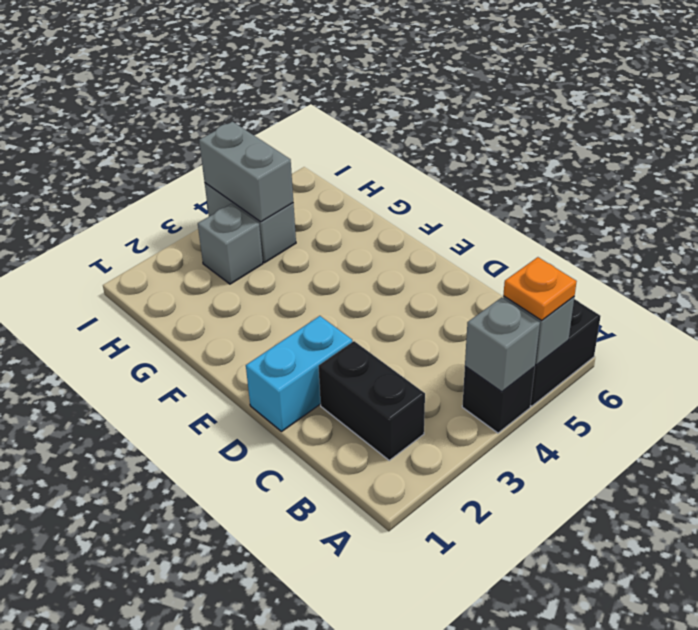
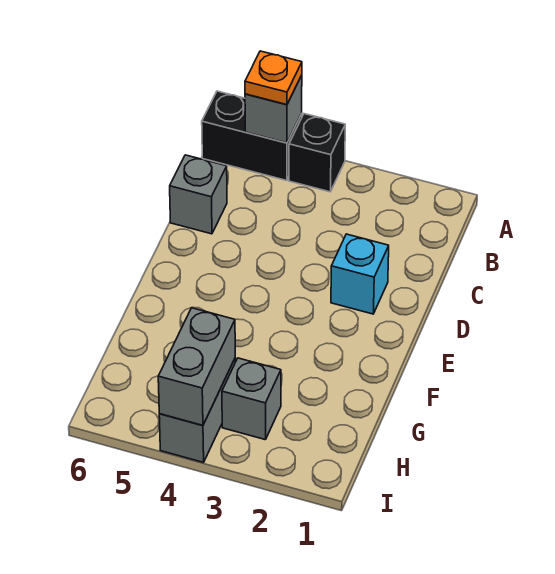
grey 1x1 brick [465,297,540,392] -> grey 1x1 brick moved to [170,155,227,234]
black 1x2 brick [318,341,425,460] -> none
cyan 1x2 brick [246,316,352,431] -> cyan 1x1 brick [331,234,389,314]

